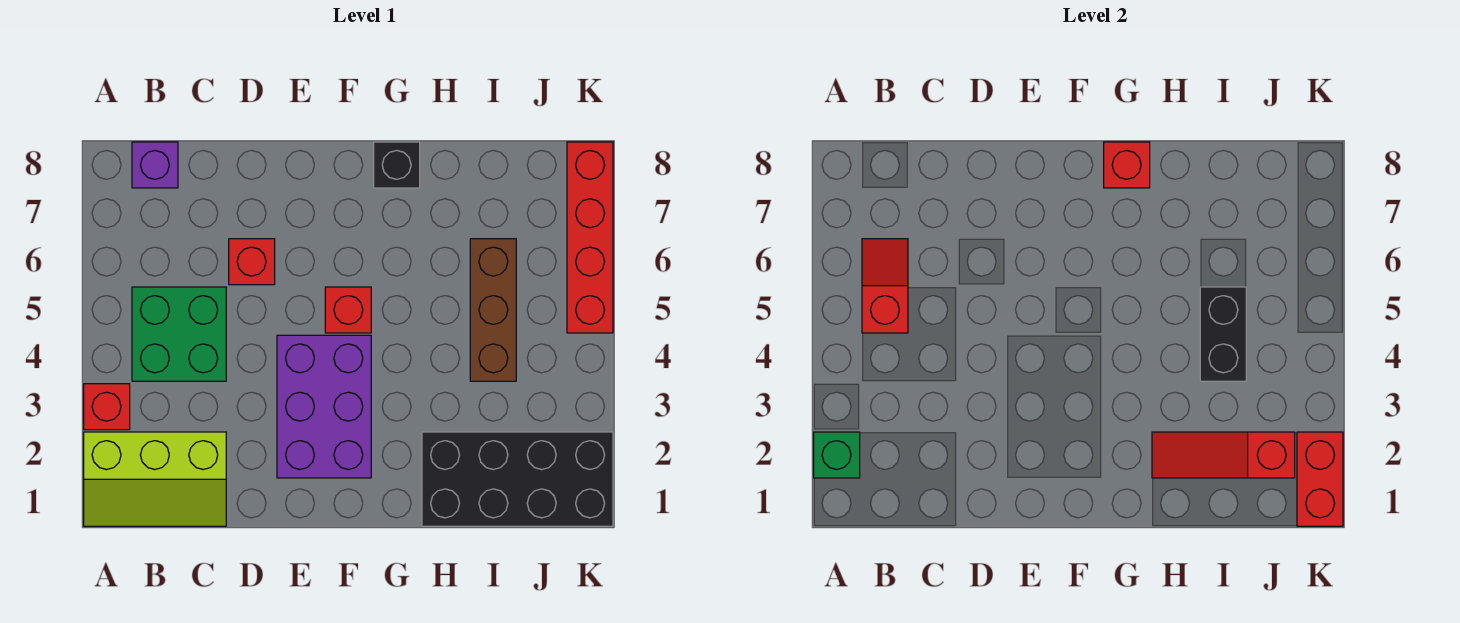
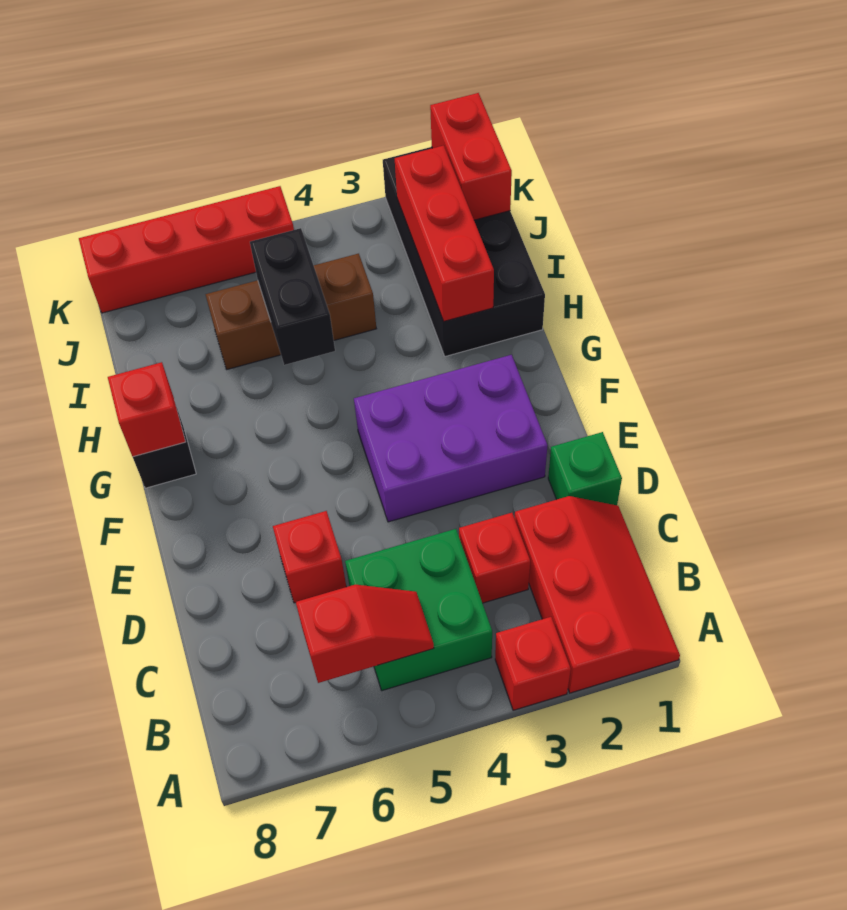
lime 2x3 slope [84,432,226,526] -> red 2x3 slope [515,496,680,693]
green 1x1 brick [814,432,860,478] -> green 1x1 brick moved to [548,432,622,505]
red 1x2 slope [862,239,908,333] -> red 1x2 slope turned to [296,585,434,683]
purple 1x1 brick [132,142,178,188] -> none
red 1x1 brick [325,287,371,333] -> red 1x1 brick moved to [459,513,530,603]
red 1x3 slope [1152,432,1295,478] -> red 1x3 brick [395,145,494,321]
black 1x2 brick [1200,287,1246,381] -> black 1x2 brick turned to [250,228,335,365]
red 1x2 brick [1297,432,1343,526] -> red 1x2 brick turned to [430,93,512,220]

